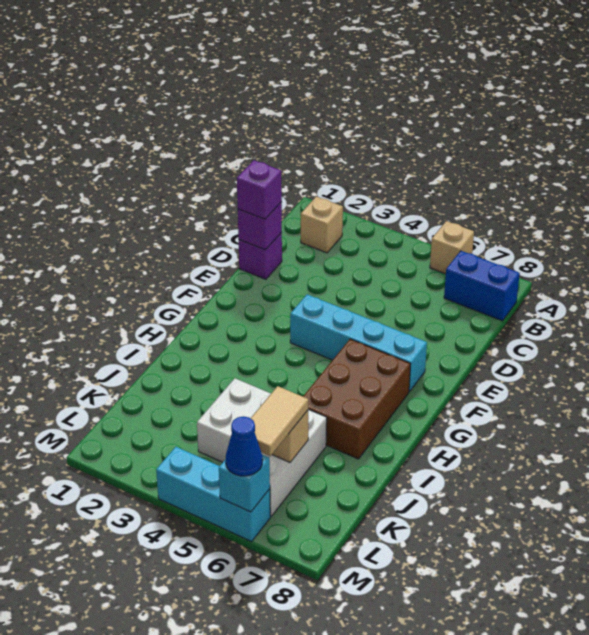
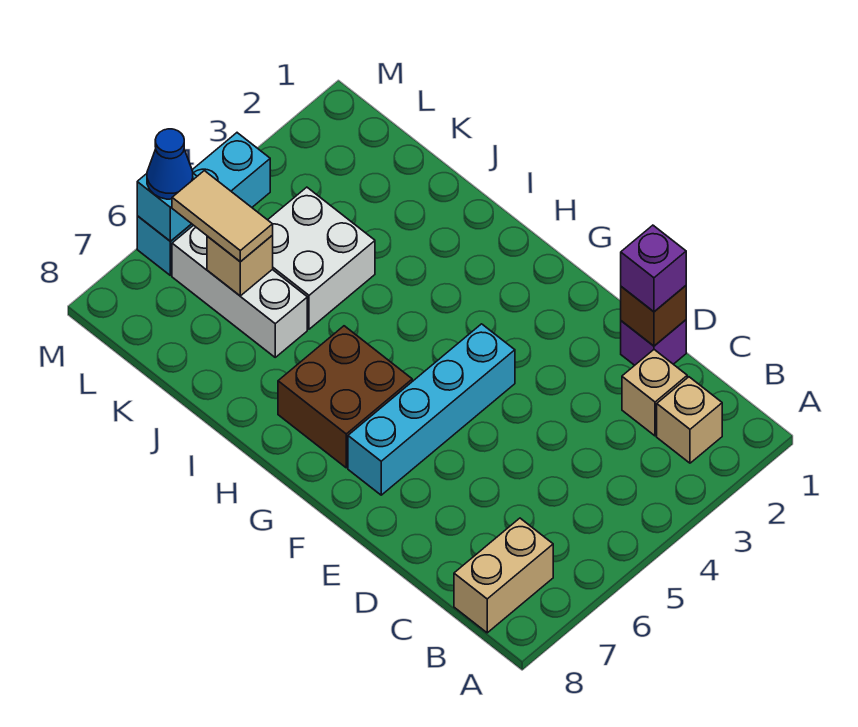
tan 1x1 brick [430,221,474,274] -> tan 1x1 brick moved to [622,350,687,436]
blue 1x2 brick [444,251,520,321] -> tan 1x2 brick [454,518,553,633]
purple 1x1 brick [238,202,282,250] -> brown 1x1 brick [621,286,686,346]
brown 2x3 brick [303,339,410,459] -> brown 2x2 brick [278,326,412,468]

